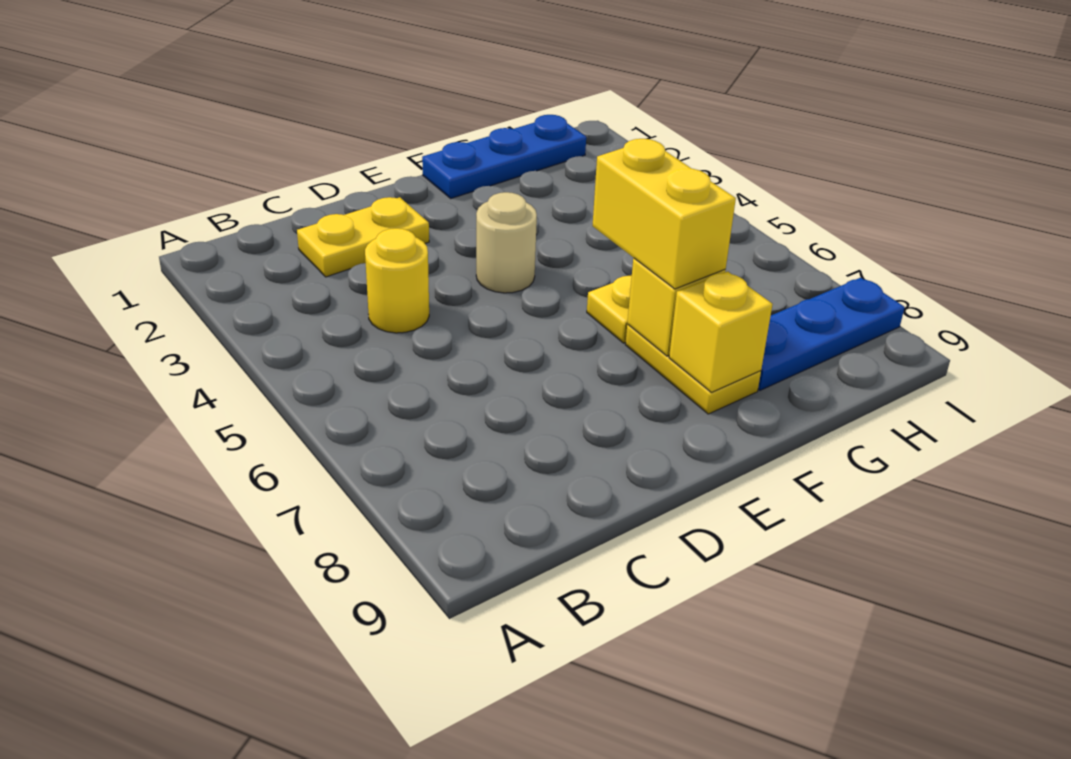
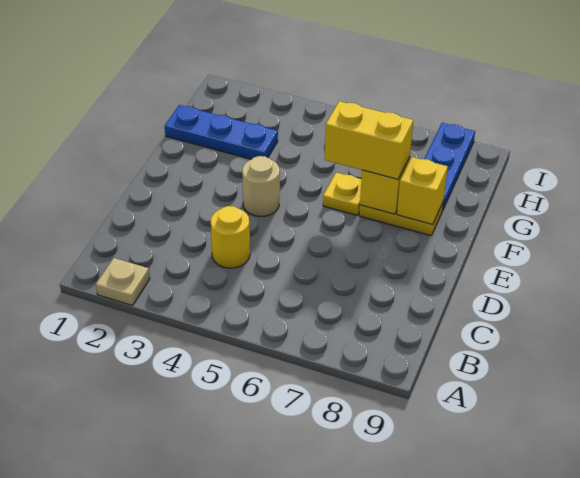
none -> tan 1x1 plate [96,258,150,306]
yellow 1x2 plate [297,197,429,277] -> none
blue 1x3 plate [422,115,586,198] -> blue 1x3 plate turned to [165,105,278,159]

